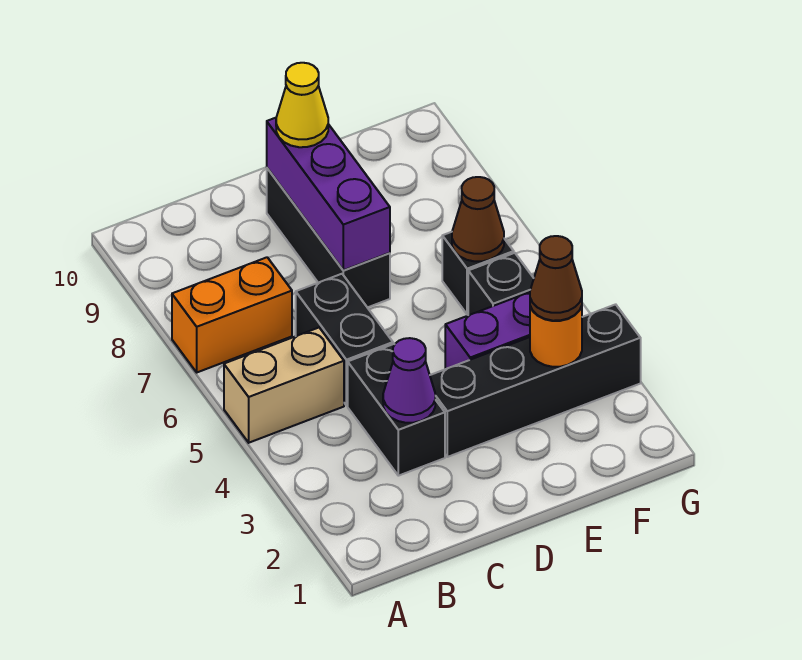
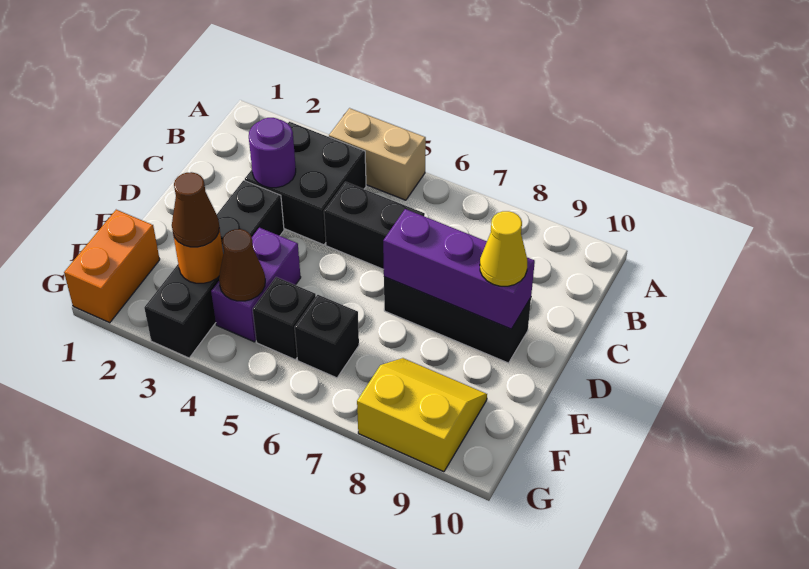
tan 1x2 brick [224,328,344,443] -> tan 1x2 brick turned to [329,108,426,200]
orange 1x2 brick [172,257,292,372] -> orange 1x2 brick moved to [64,210,160,323]
black 1x2 brick [348,344,445,476] -> black 2x2 brick [245,122,366,245]
purple 1x1 cone [383,338,435,423] -> purple 1x1 round brick [249,118,296,188]
brown 1x1 cone [452,177,504,261] -> brown 1x1 cone moved to [219,229,265,301]
none -> yellow 2x2 slope [357,358,487,472]

